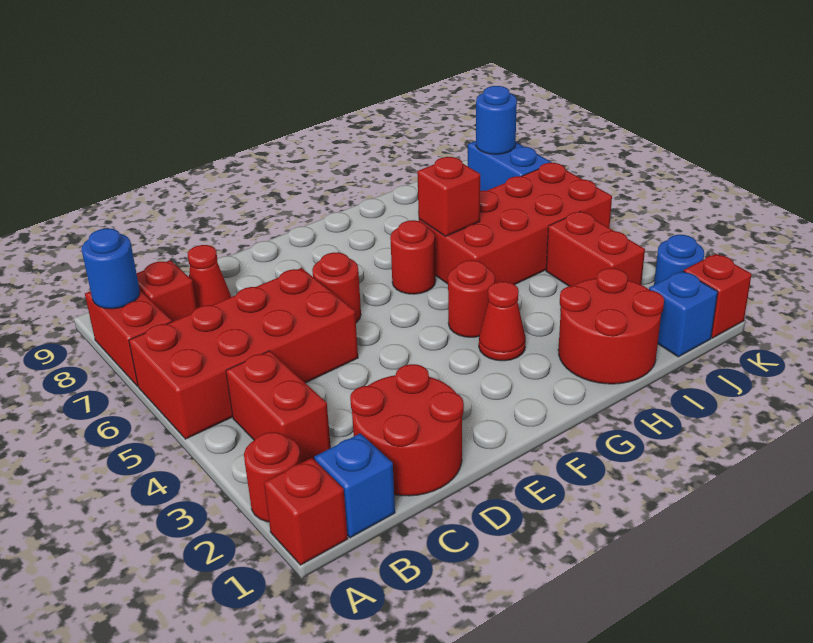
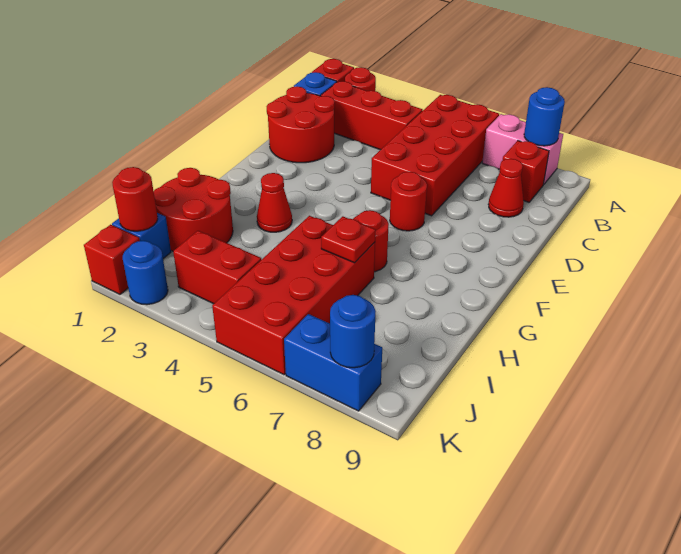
red 1x2 brick [85,290,172,386] -> pink 1x2 brick [482,114,563,185]
red 1x2 brick [226,351,331,463] -> red 1x3 brick [321,81,423,150]
red 1x1 round brick [448,260,495,337] -> red 1x1 round brick moved to [112,167,158,231]
red 1x1 brick [417,157,480,236] -> red 1x1 plate [321,216,375,263]

